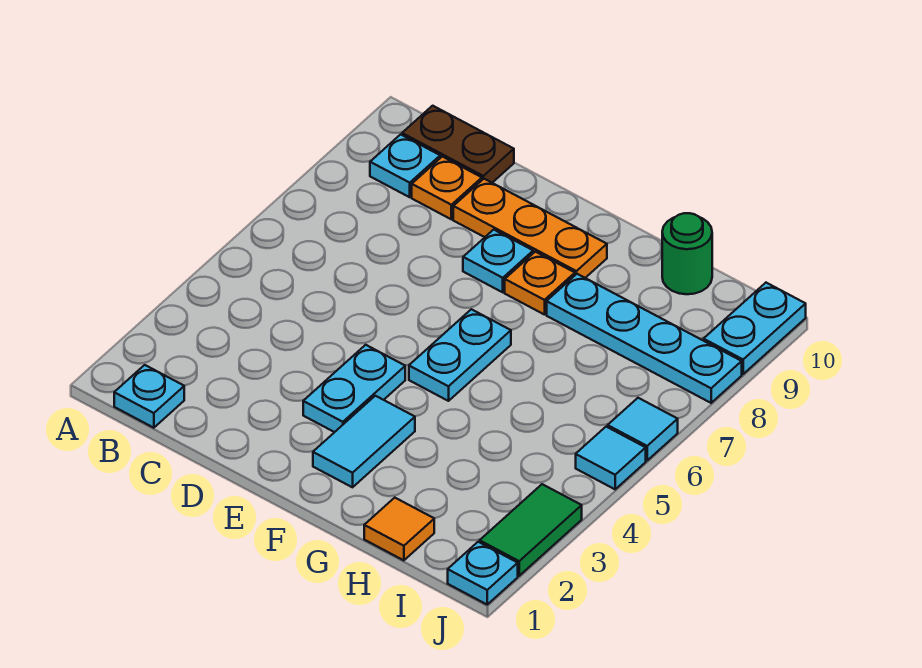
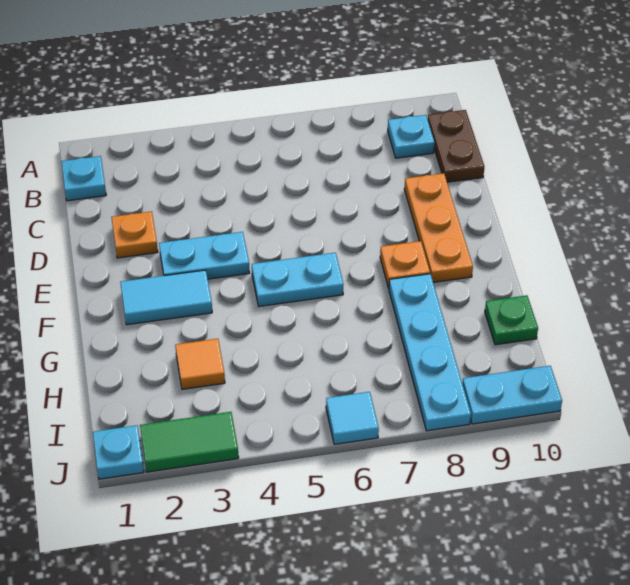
orange 1x1 plate [412,157,482,219] -> orange 1x1 plate moved to [111,211,158,258]
cyan 1x1 plate [463,230,533,292] -> none
orange 1x1 tile [364,498,434,560] -> orange 1x1 tile moved to [175,339,225,389]
green 1x1 round brick [662,213,712,294] -> green 1x1 plate [485,295,538,345]
cyan 1x1 tile [576,427,646,489] -> none

